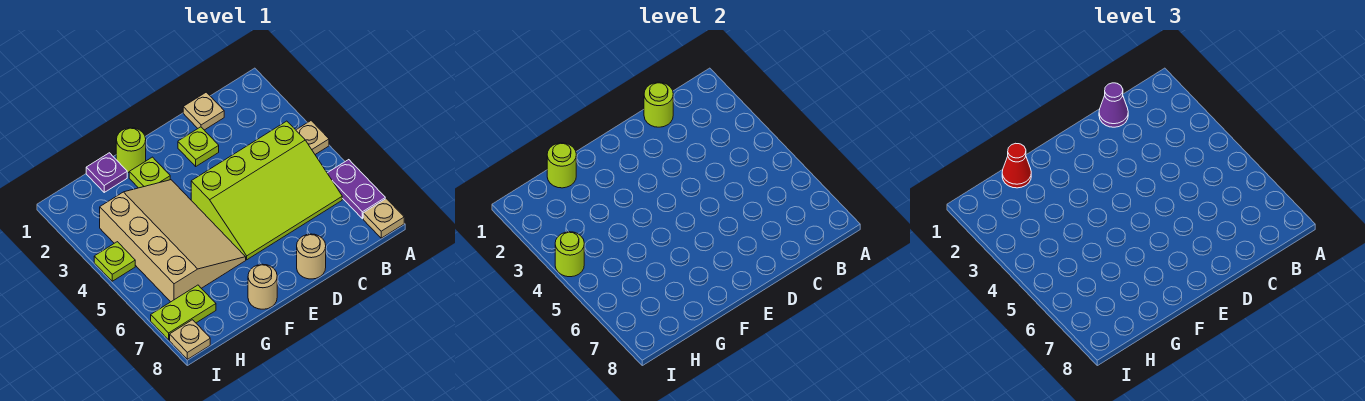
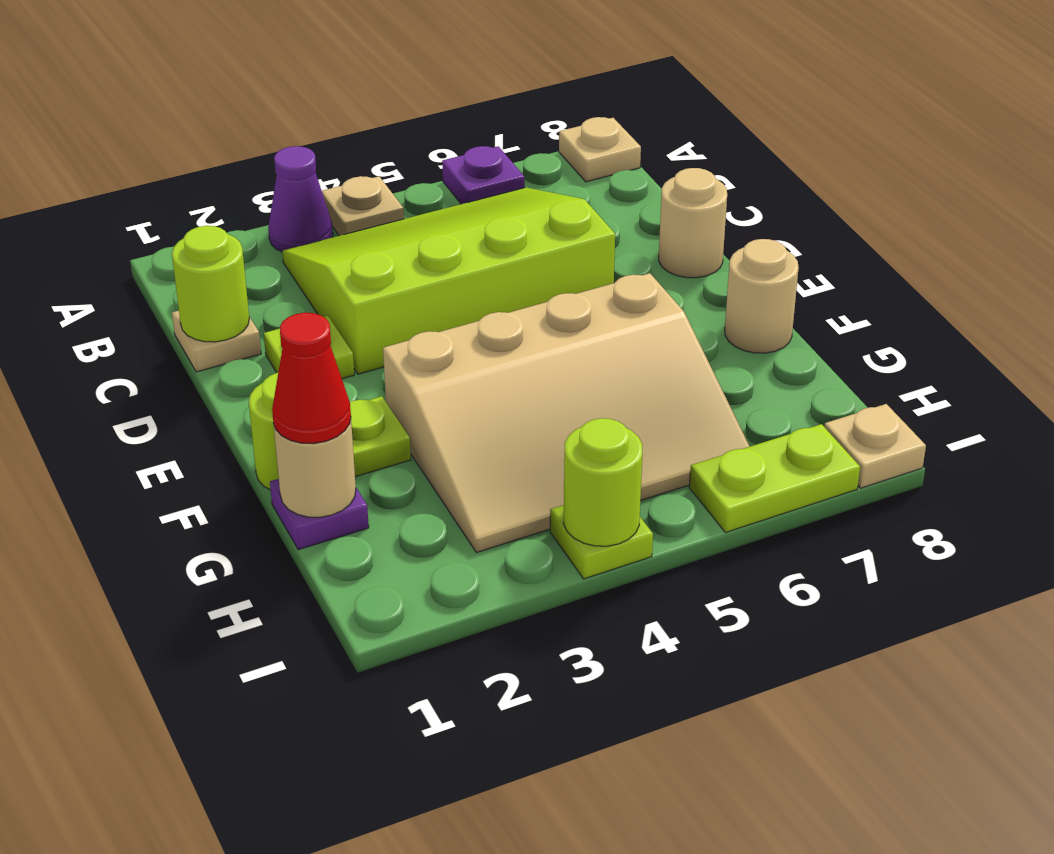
purple 1x2 plate [327,160,385,219] -> purple 1x1 plate [442,146,525,204]
lime 3x4 slope [191,121,342,260] -> lime 3x4 slope turned to [282,188,615,374]
purple 1x1 cone [1099,83,1128,127] -> purple 1x1 cone moved to [268,146,333,252]
tan 3x4 slope [100,180,246,302] -> tan 3x4 slope turned to [383,273,750,553]
lime 1x1 round brick [547,143,576,188] -> tan 1x1 round brick [274,419,356,517]
lime 1x2 plate [151,285,216,340] -> lime 1x2 plate turned to [689,424,860,533]

